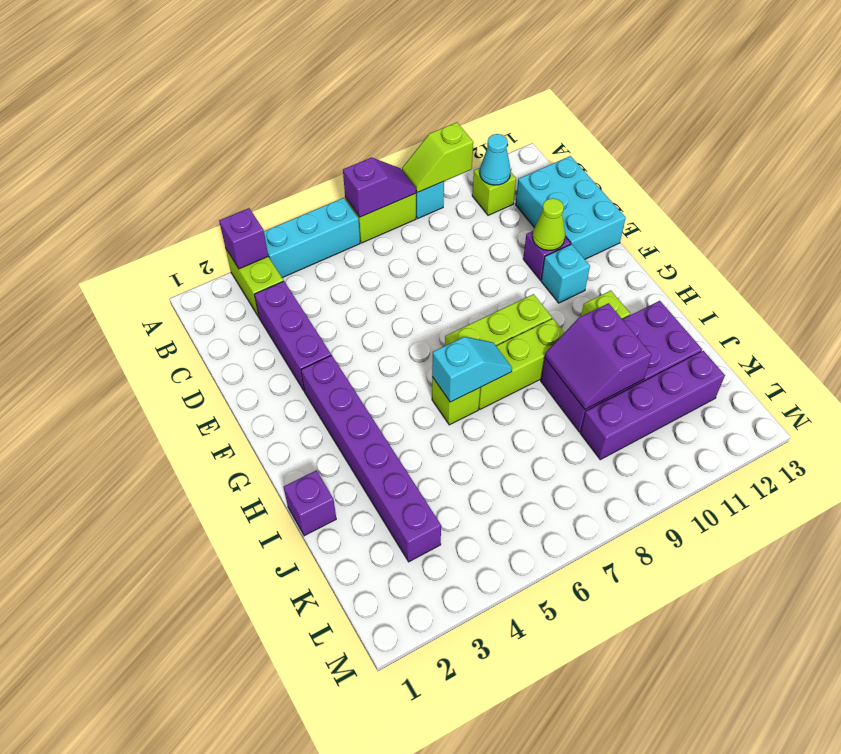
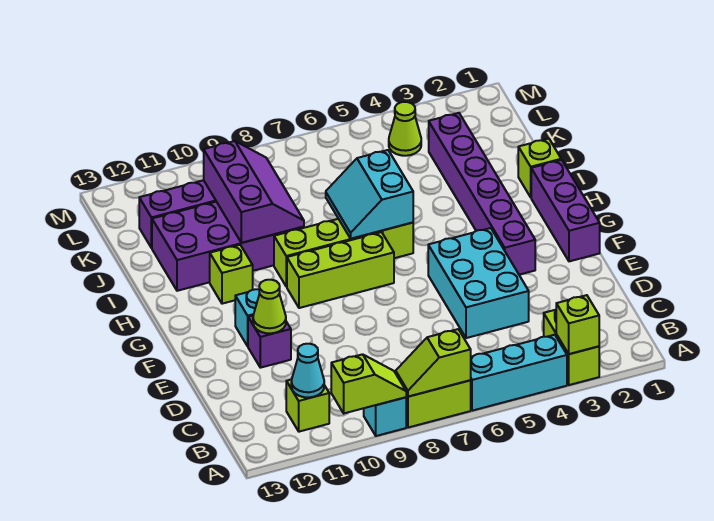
purple 1x1 brick [219,208,268,269] -> lime 1x1 brick [556,295,599,354]
purple 1x2 slope [343,158,416,217] -> lime 1x2 slope [396,329,471,397]
purple 1x3 brick [254,281,331,391] -> purple 1x3 brick moved to [531,160,600,261]
cyan 2x3 brick [516,156,626,259] -> cyan 2x3 brick moved to [428,228,529,338]
cyan 1x2 slope [432,337,512,402] -> cyan 2x2 slope [326,150,413,239]
purple 1x1 brick [284,470,336,536] -> lime 1x1 brick [518,139,561,197]
purple 2x2 slope [545,303,651,409] -> purple 2x3 slope [204,141,304,243]
none -> lime 1x1 cone [389,102,421,156]

